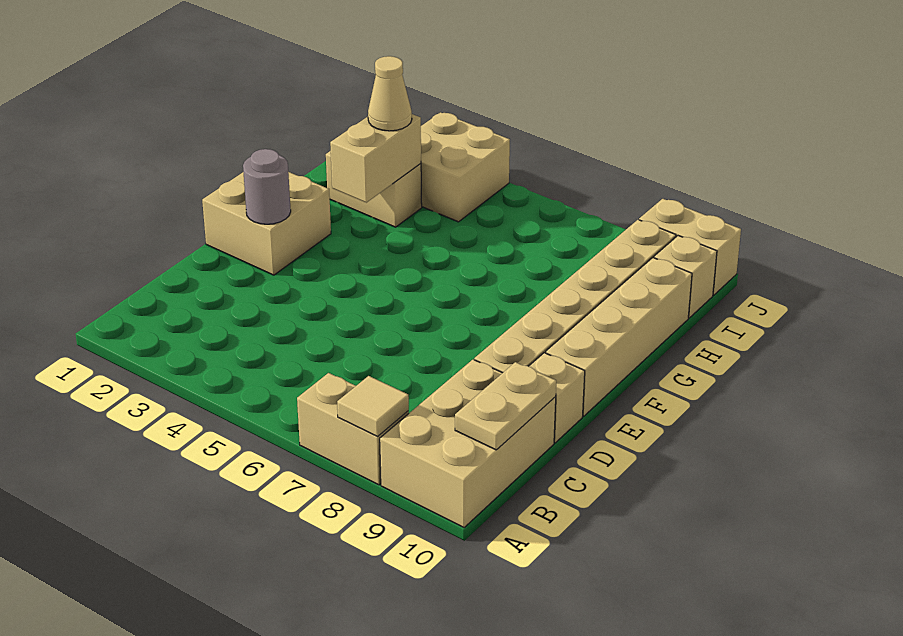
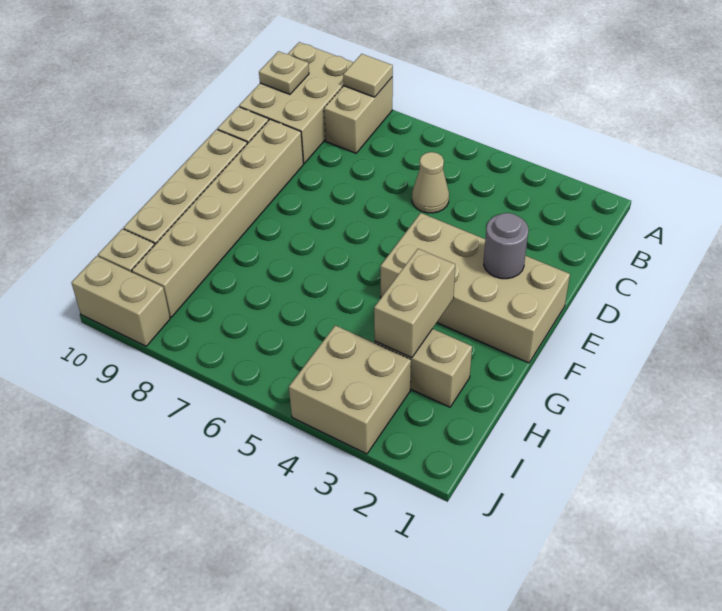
tan 1x2 brick [297,373,409,485] -> tan 1x2 brick turned to [324,77,393,153]
tan 1x2 plate [455,362,556,450] -> tan 1x1 plate [259,51,309,94]
tan 2x2 brick [202,172,331,275] -> tan 2x4 brick [380,213,570,363]
tan 1x1 cone [368,56,412,131] -> tan 1x1 cone moved to [412,152,449,213]

